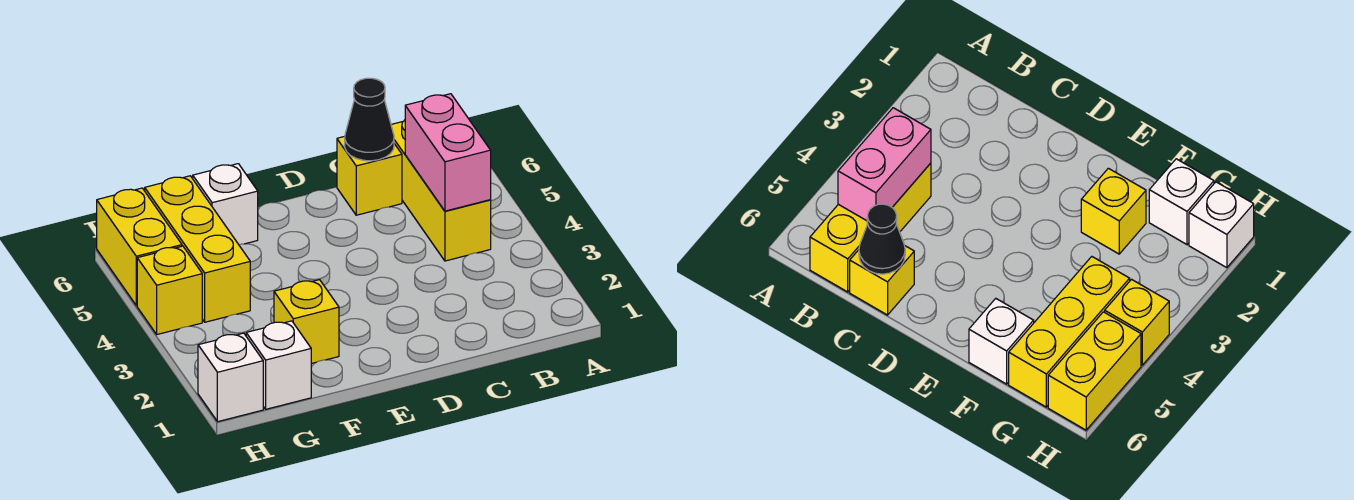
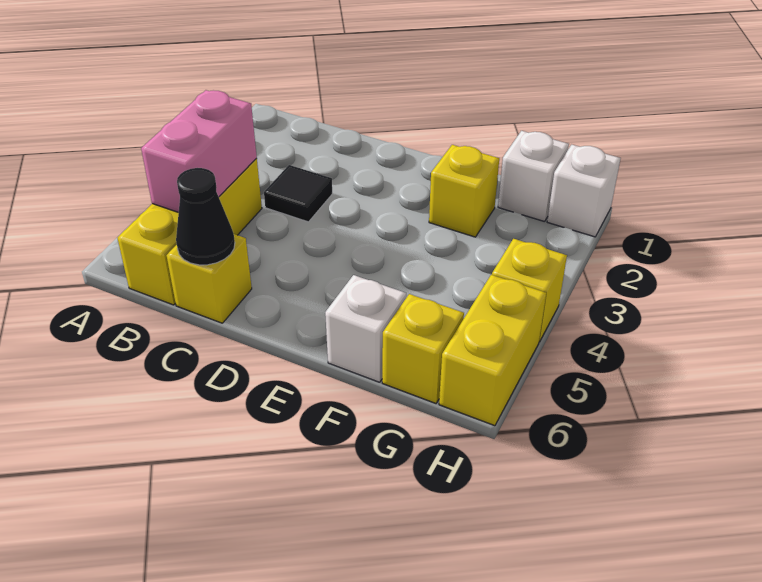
none -> black 1x1 tile [264,165,332,222]
yellow 1x3 brick [145,176,250,322] -> yellow 1x1 brick [382,294,464,403]

